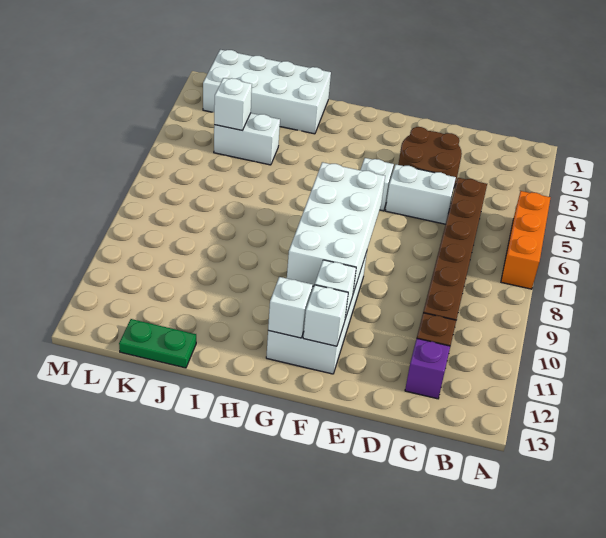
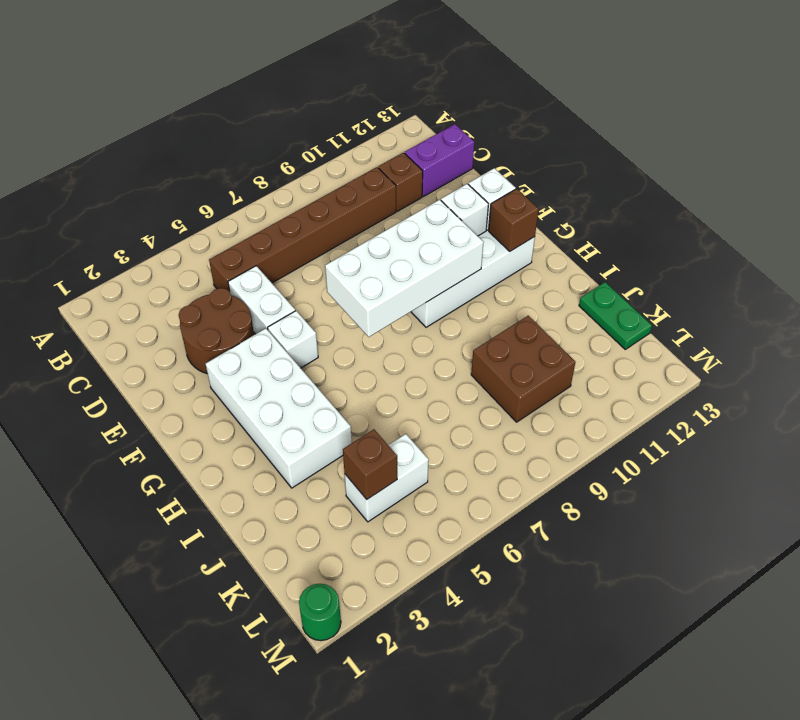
orange 1x3 brick [501,191,551,289] -> none
purple 1x1 brick [405,339,450,399] -> purple 1x2 brick [405,124,474,197]
white 1x1 brick [268,277,313,338] -> brown 1x1 brick [489,189,539,251]
white 2x4 brick [203,50,331,134] -> white 2x4 brick moved to [206,328,352,488]
white 1x2 brick [214,113,280,165] -> white 1x2 brick turned to [345,434,429,522]
none -> brown 2x2 brick [471,316,575,422]
white 1x1 brick [214,78,252,130] -> brown 1x1 brick [343,429,397,499]
none -> green 1x1 round brick [299,584,341,641]

